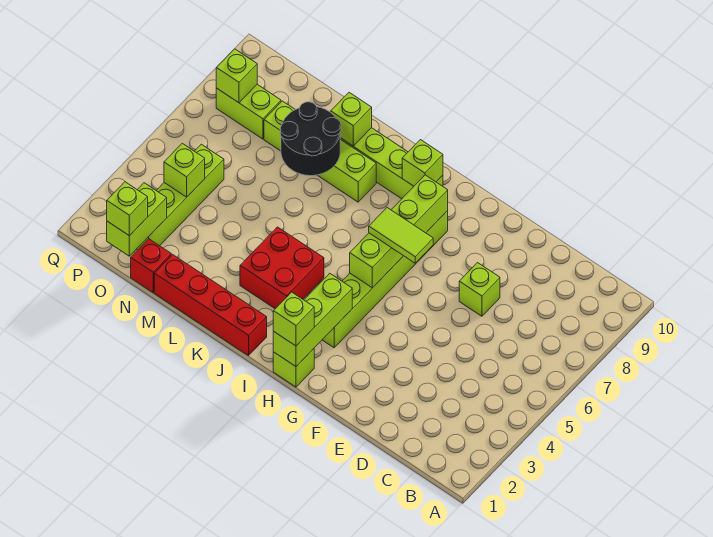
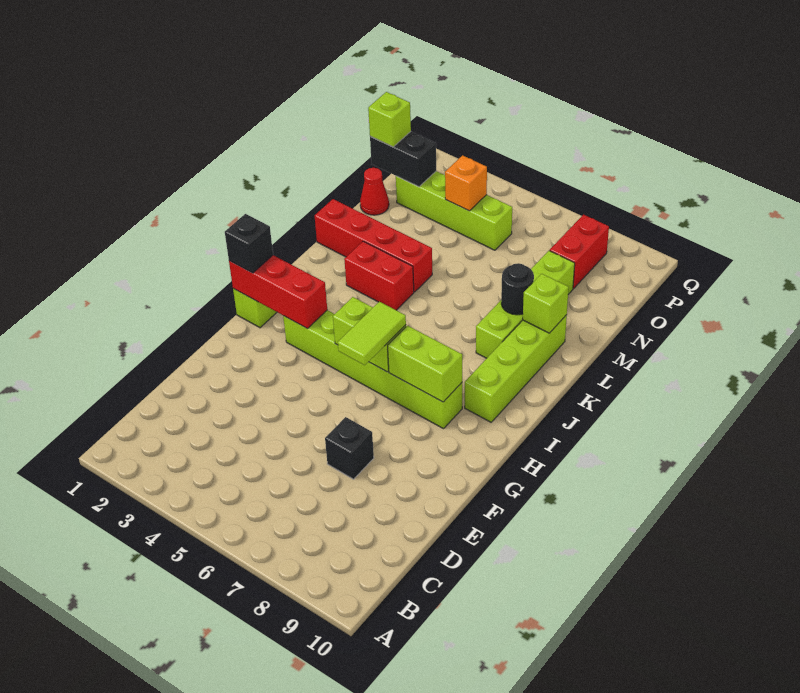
lime 1x1 brick [459,263,500,316] -> black 1x1 brick [325,417,374,479]
lime 1x3 brick [273,273,352,366] -> red 1x3 brick [229,255,327,328]
lime 1x1 brick [273,292,314,346] -> black 1x1 brick [225,214,273,273]
lime 1x1 brick [402,140,443,186] -> none
red 1x4 brick [154,255,267,356] -> red 1x4 brick turned to [315,199,432,292]
red 2x2 brick [240,227,324,309] -> red 1x2 brick [344,241,414,310]
black 2x2 round brick [280,102,341,176] -> black 1x1 round brick [501,263,534,315]
red 1x1 brick [131,239,171,292] -> red 1x1 cone [360,168,389,215]
lime 1x2 brick [107,183,167,256] -> black 1x2 brick [370,132,436,187]
lime 1x1 brick [164,143,205,197] -> orange 1x1 brick [445,155,487,211]
lime 1x2 brick [216,85,281,139] -> red 1x2 brick [550,215,609,289]
lime 1x1 brick [216,49,257,103] -> none

